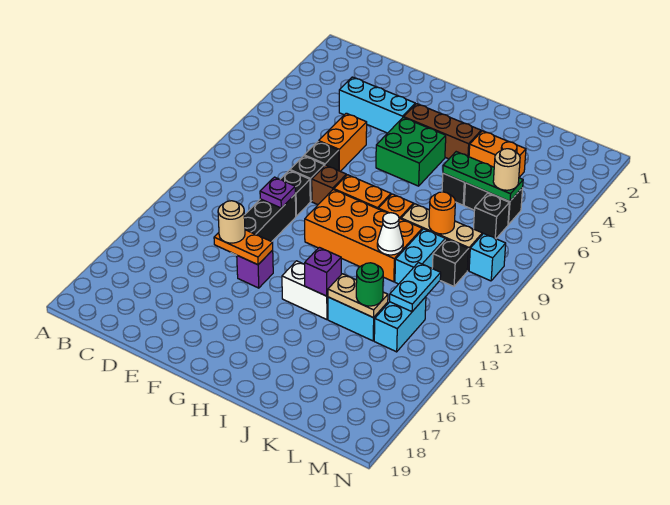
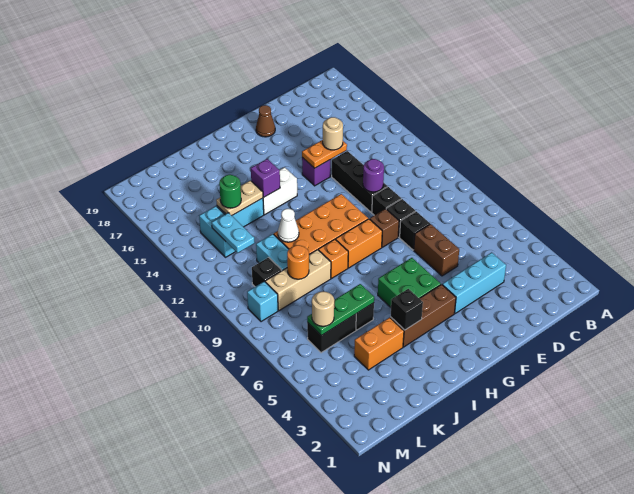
orange 1x2 brick [319,113,367,171] -> brown 1x2 brick [414,224,459,276]
purple 1x1 plate [260,177,295,208] -> purple 1x1 round brick [363,159,384,192]
none -> brown 1x1 cone [256,105,275,137]
black 1x1 brick [474,193,509,239] -> black 1x1 brick moved to [391,289,423,330]

